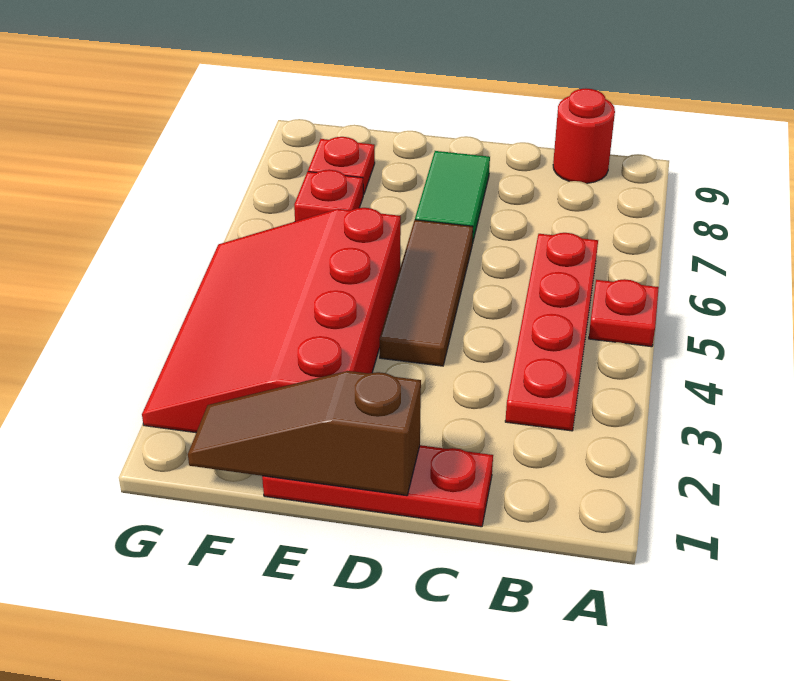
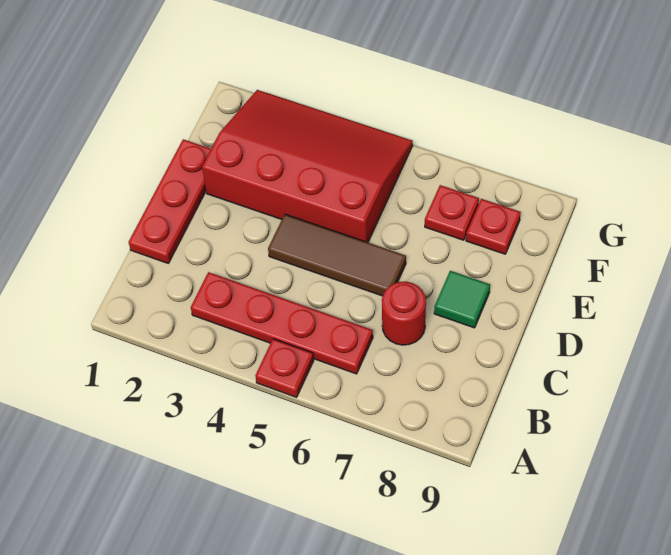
red 1x1 round brick [553,89,615,183] -> red 1x1 round brick moved to [382,281,426,345]
brown 1x3 slope [188,371,421,496] -> none
green 1x2 tile [415,151,490,243] -> green 1x1 tile [434,271,490,328]

